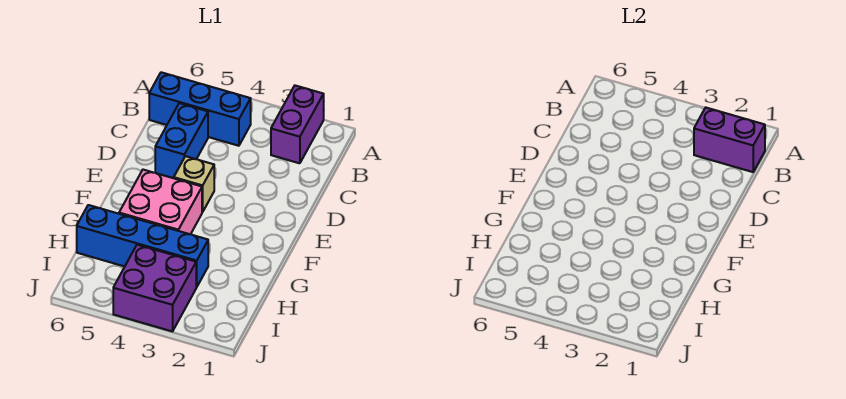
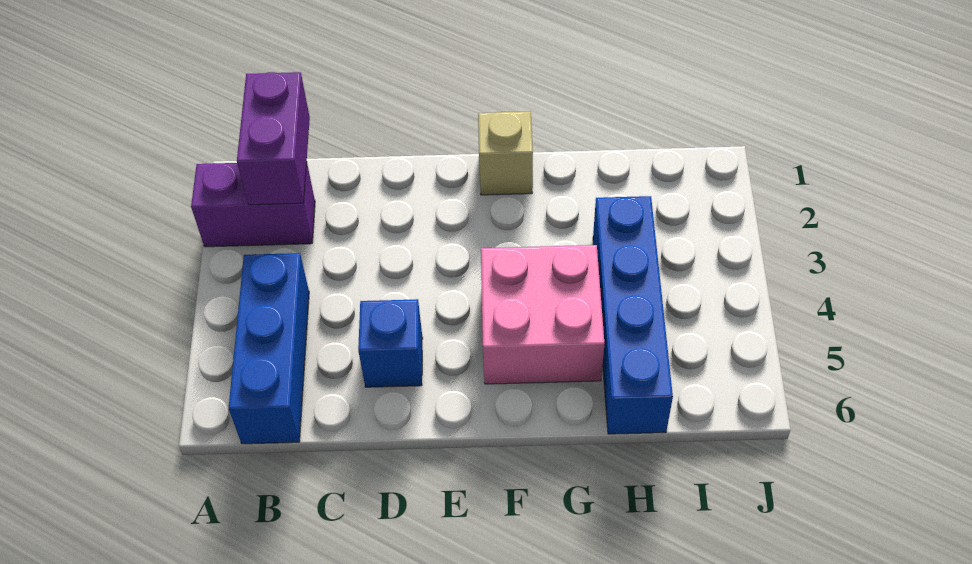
blue 1x2 brick [155,103,208,178] -> blue 1x1 brick [358,299,423,387]
tan 1x1 brick [174,156,214,212] -> tan 1x1 brick moved to [478,112,533,195]
purple 2x2 brick [113,245,196,331] -> none

